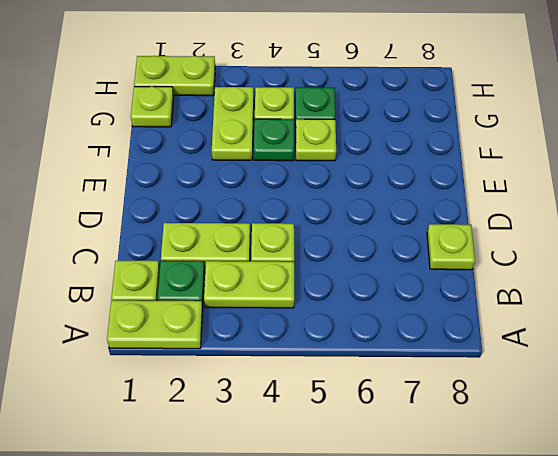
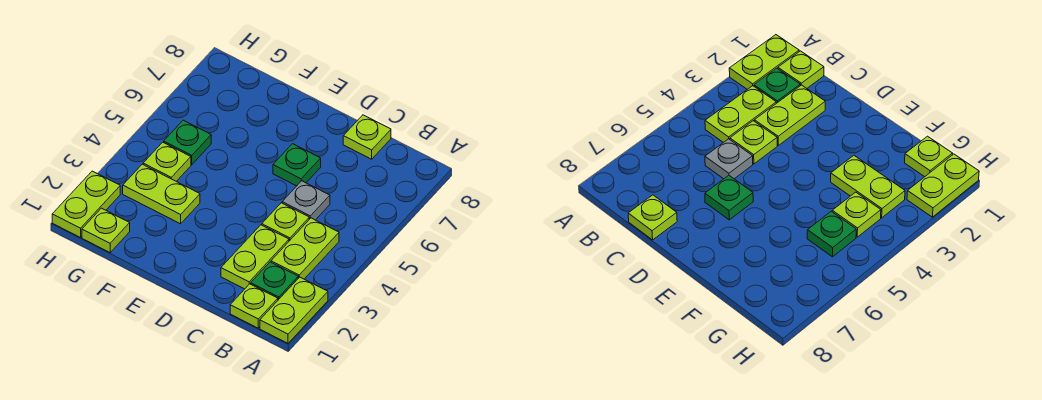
none -> grey 1x1 plate [282,181,330,220]
green 1x1 plate [254,119,294,161] -> green 1x1 plate moved to [273,144,321,186]
lime 1x1 plate [296,119,336,161] -> none

